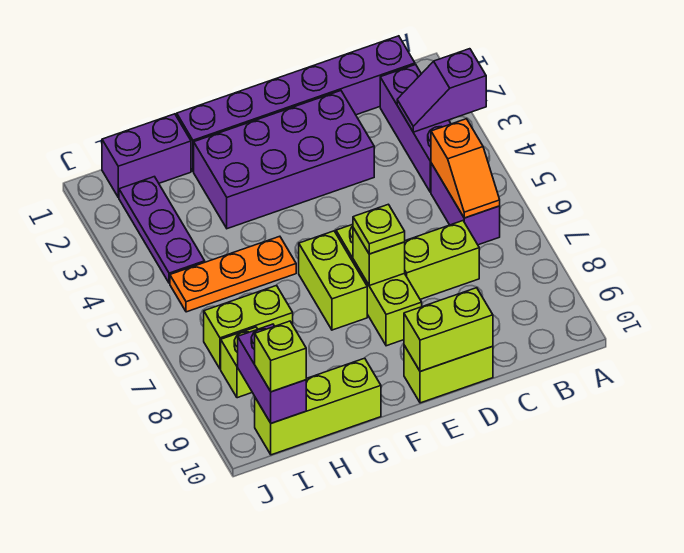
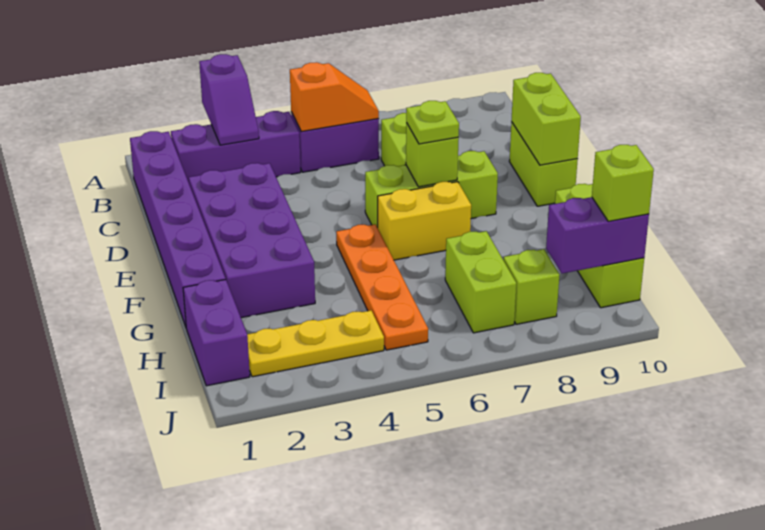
lime 1x2 brick [299,231,367,330] -> yellow 1x2 brick [378,182,471,260]
orange 1x3 plate [170,236,296,312] -> orange 1x4 plate [336,224,428,350]
purple 1x3 plate [119,177,205,283] -> yellow 1x3 plate [247,310,384,377]

